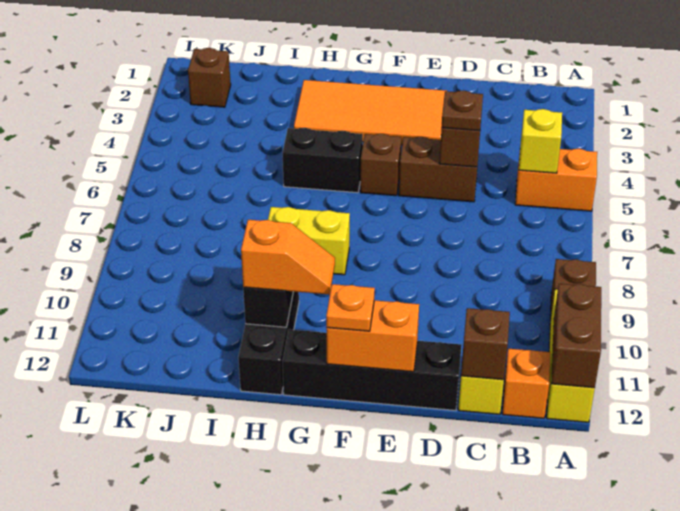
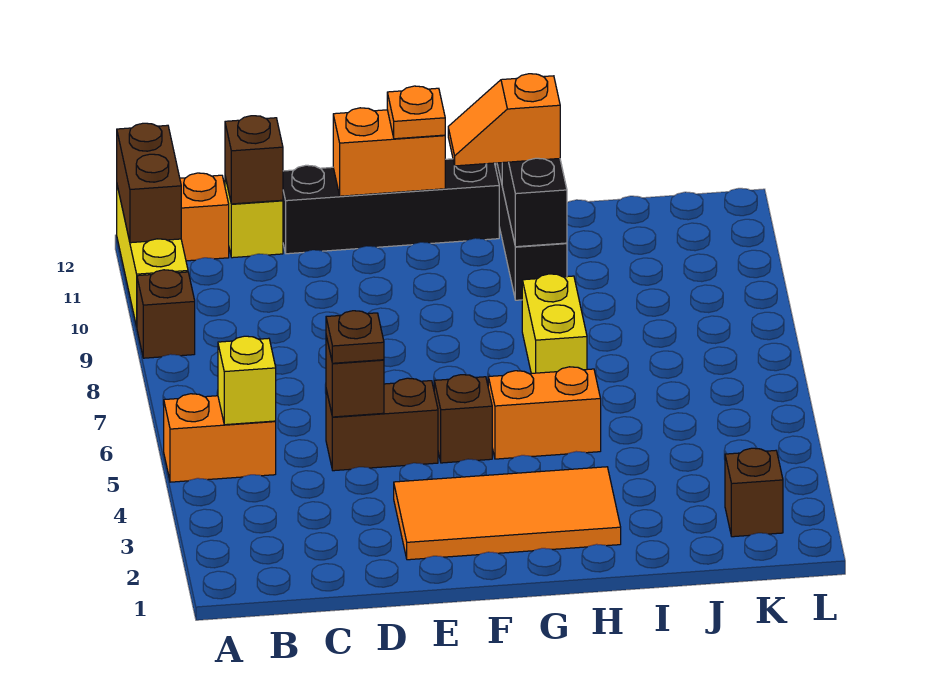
black 1x2 brick [283,128,363,193] -> orange 1x2 brick [488,367,601,459]
yellow 1x2 brick [268,207,350,275] -> yellow 1x2 brick turned to [522,274,587,373]

